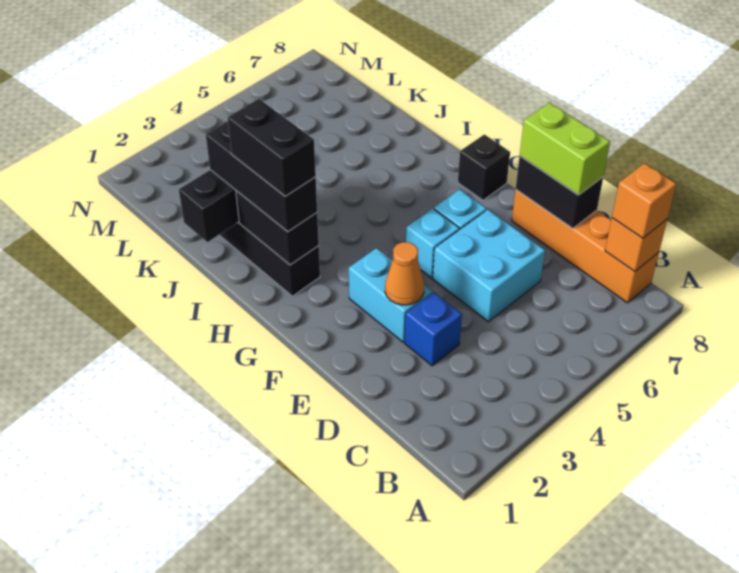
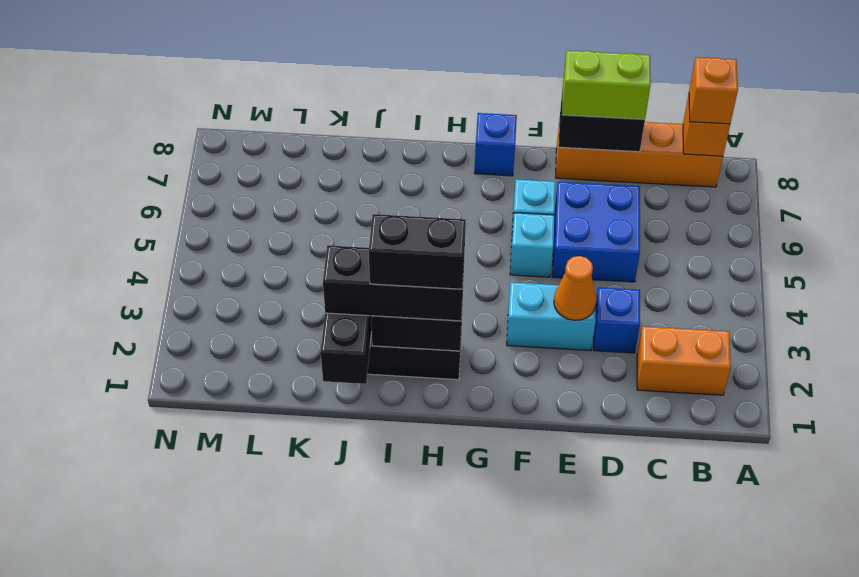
none -> orange 1x2 brick [637,326,731,395]
cyan 2x2 brick [433,210,545,322] -> blue 2x2 brick [552,182,640,282]
black 1x1 brick [458,134,510,200] -> blue 1x1 brick [475,113,517,176]

